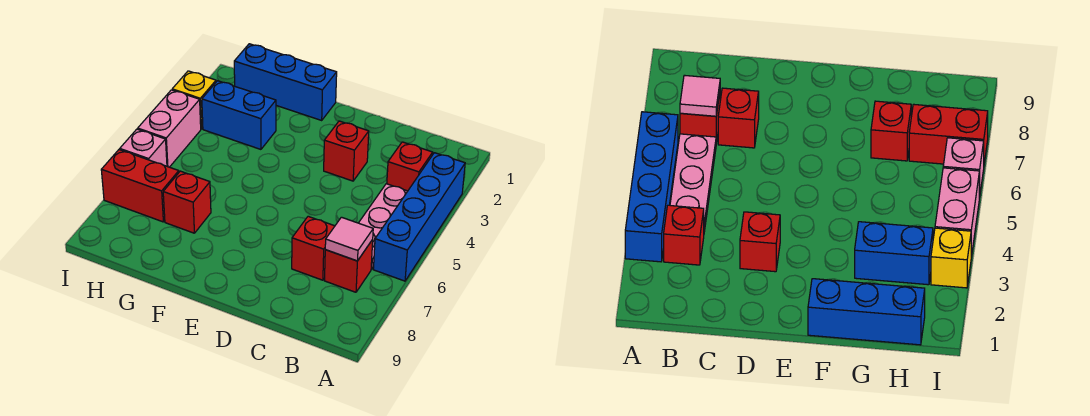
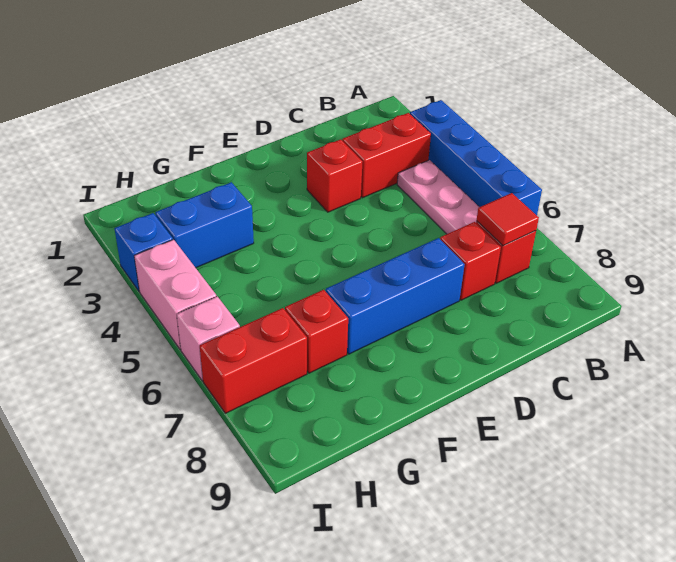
red 1x1 brick [387,142,433,191] -> red 1x2 brick [342,113,431,198]
pink 1x1 tile [325,217,373,261] -> red 1x1 tile [476,193,539,246]
blue 1x3 brick [234,44,337,120] -> blue 1x3 brick moved to [326,238,465,354]
yellow 1x1 brick [172,71,216,129] -> blue 1x1 brick [114,213,173,291]

